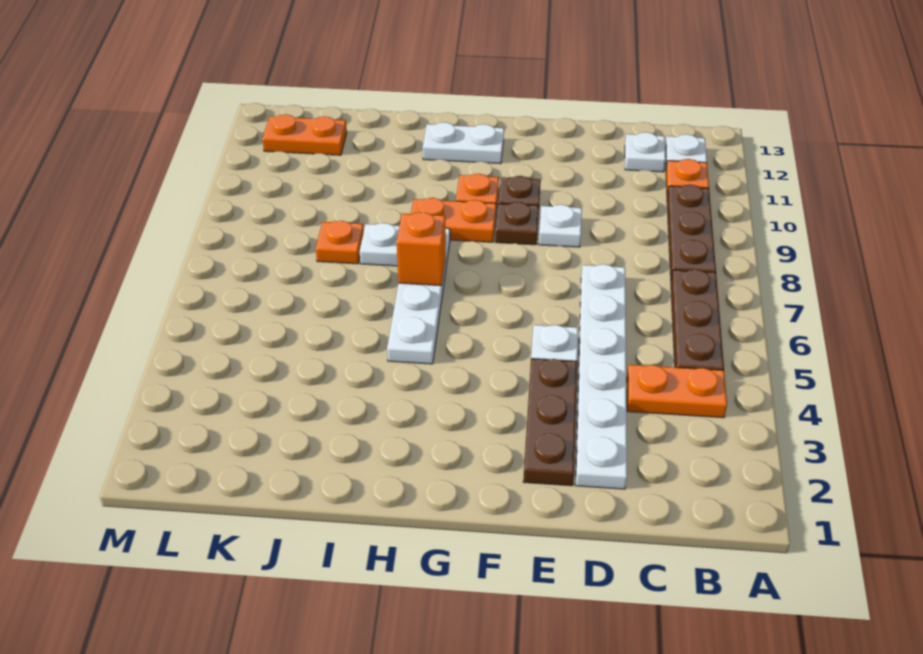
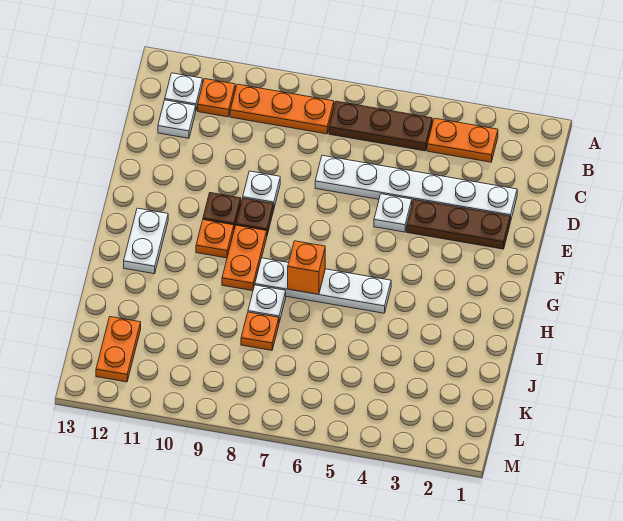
orange 1x2 plate [627,365,727,418] -> orange 1x2 plate turned to [427,118,498,162]
brown 1x3 plate [667,185,716,278] -> orange 1x3 plate [230,84,334,134]

